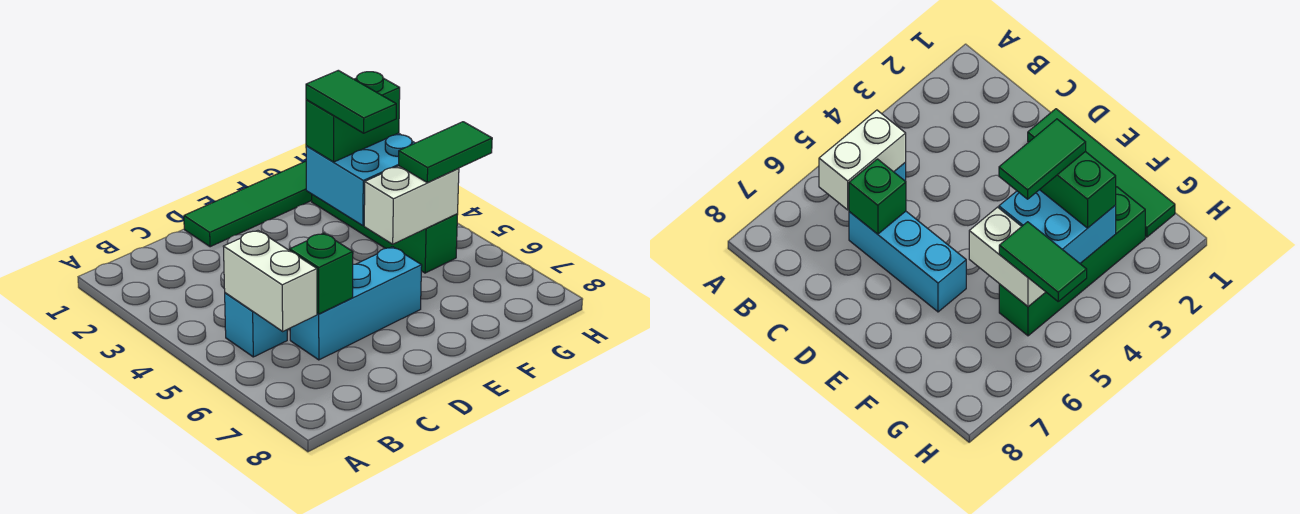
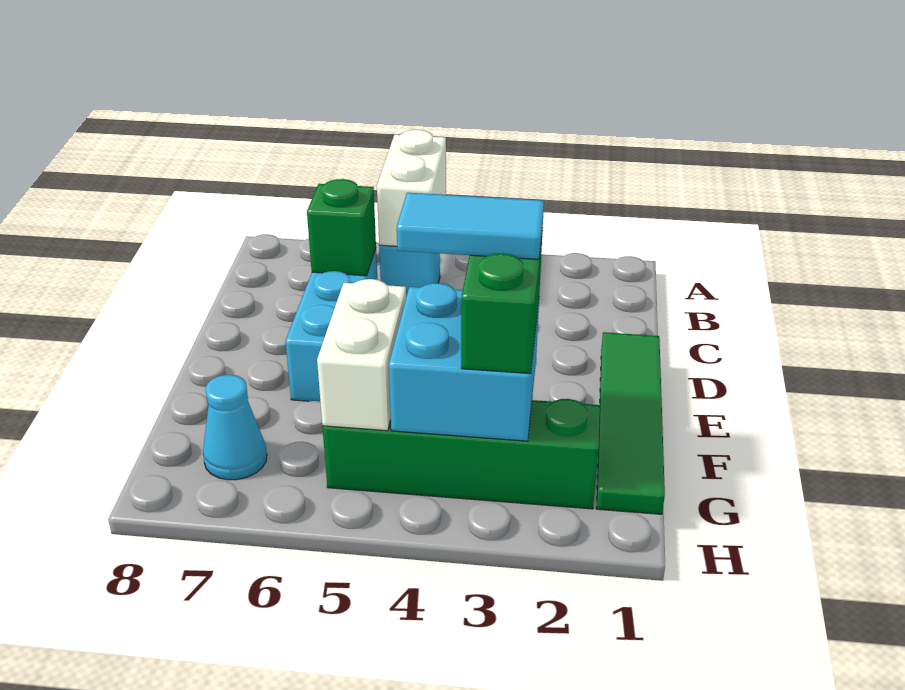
white 1x2 brick [223,231,317,331] -> white 1x2 brick turned to [377,130,446,246]
green 1x2 tile [306,70,396,133] -> cyan 1x2 tile [397,193,544,259]
green 1x2 tile [399,122,492,183] -> none
none -> cyan 1x1 cone [203,375,267,480]

